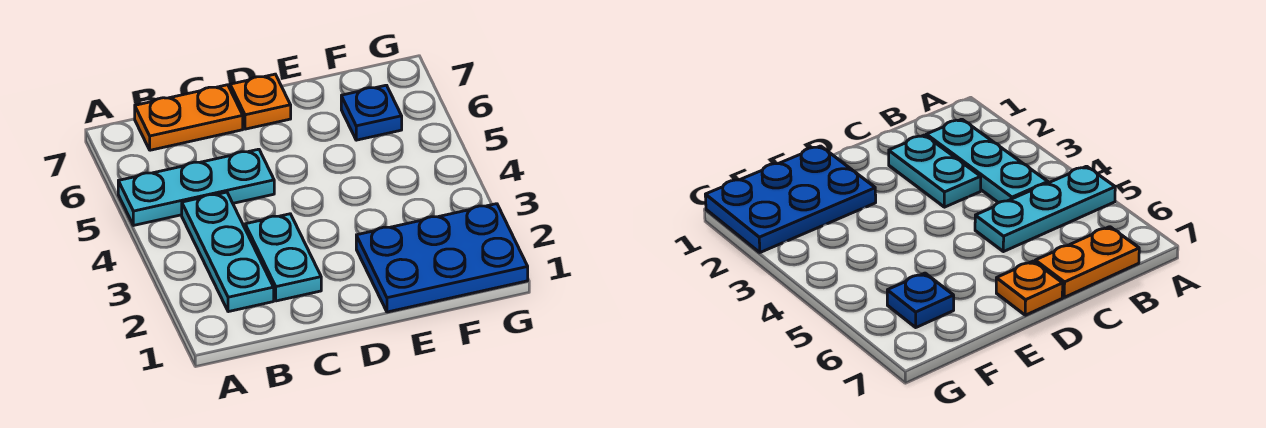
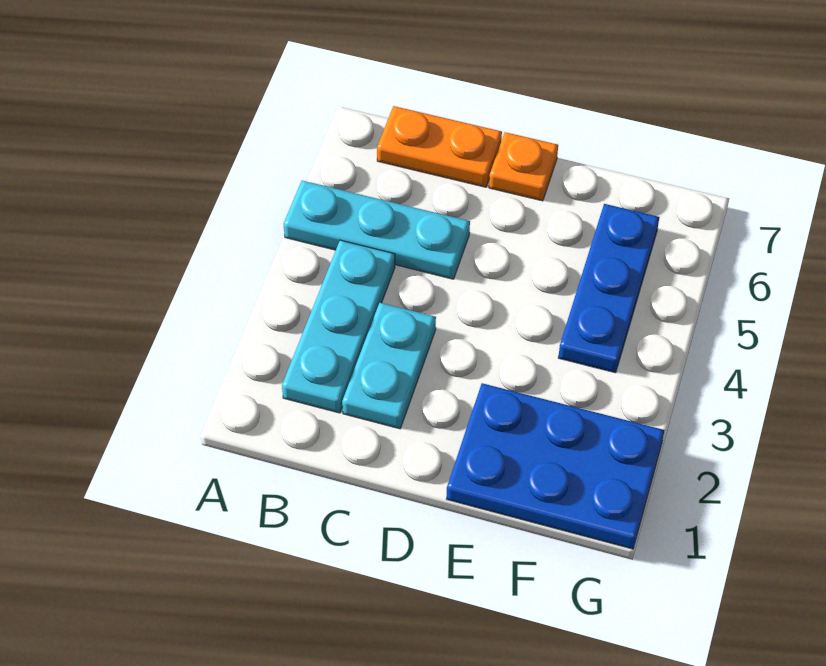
blue 1x1 plate [341,85,402,140] -> blue 1x3 plate [558,204,659,373]

